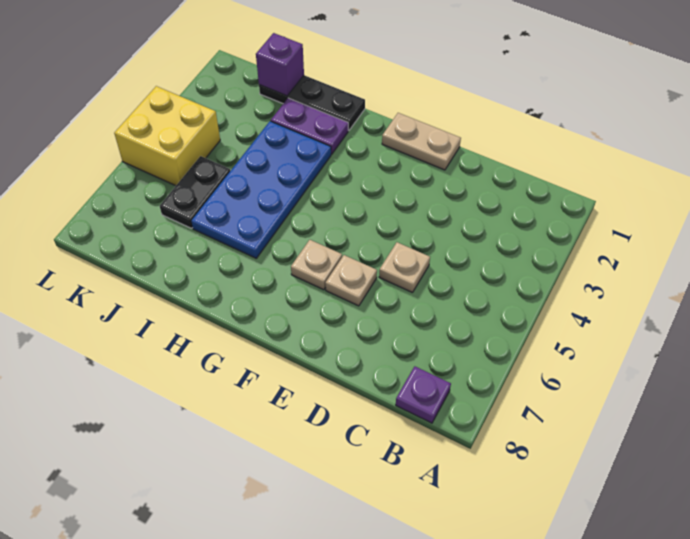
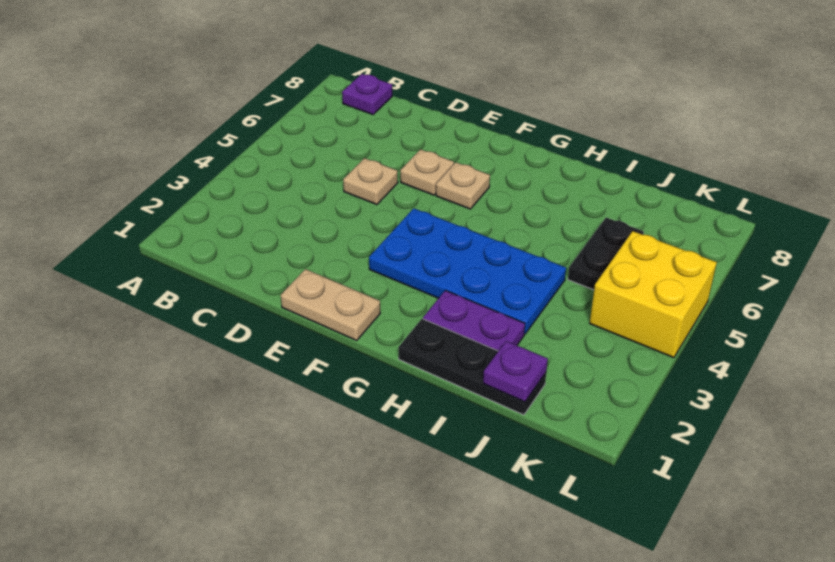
blue 2x4 plate [192,121,331,258] -> blue 2x4 plate turned to [369,208,566,334]
purple 1x1 brick [256,33,304,96] -> purple 1x1 plate [483,341,548,402]

